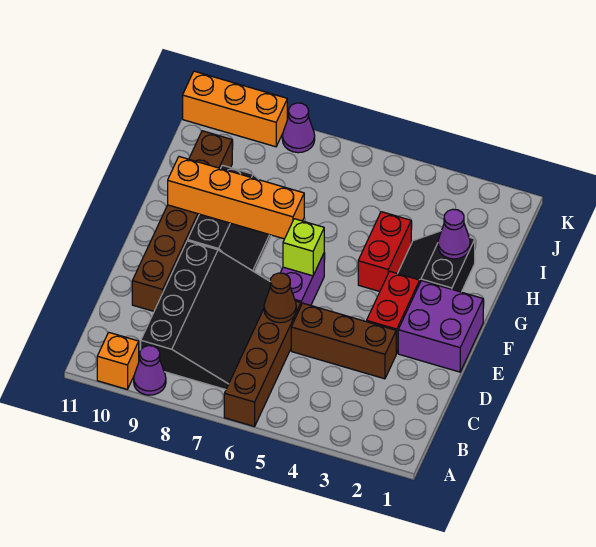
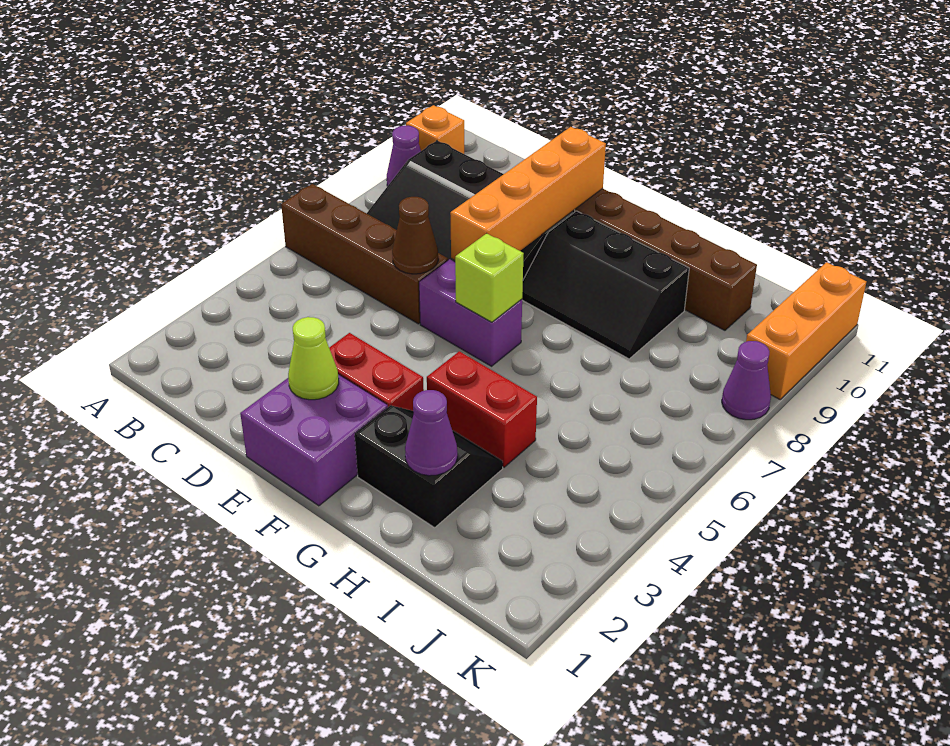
brown 1x3 brick [291,303,397,379] -> none
none -> lime 1x1 cone [288,317,339,400]
orange 1x4 brick [168,157,304,239] -> orange 1x4 brick moved to [450,127,606,259]

